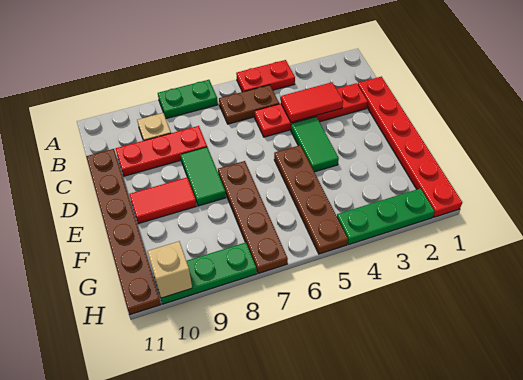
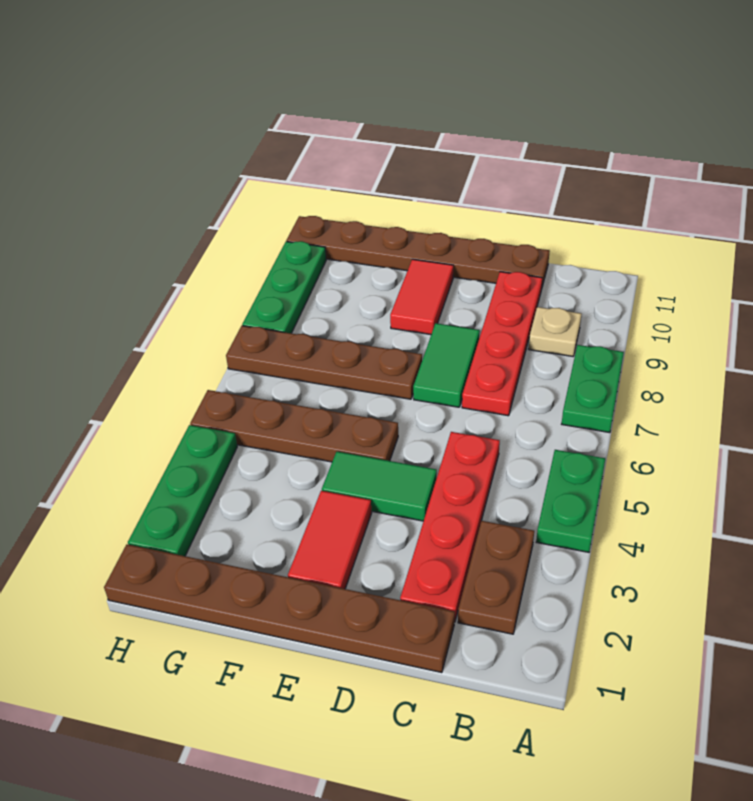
red 1x2 plate [236,60,295,92] -> green 1x2 plate [536,450,605,552]
brown 1x2 plate [219,85,279,124] -> brown 1x2 plate moved to [458,521,534,634]
red 1x6 plate [358,77,462,217] -> brown 1x6 plate [104,544,455,673]
red 1x2 tile [281,82,343,122] -> red 1x2 tile moved to [288,491,372,589]
red 1x3 plate [116,126,207,176] -> red 1x4 plate [462,272,542,416]
green 1x2 tile [181,147,226,206] -> green 1x2 tile turned to [413,323,480,407]
tan 1x1 brick [147,241,192,298] -> none

